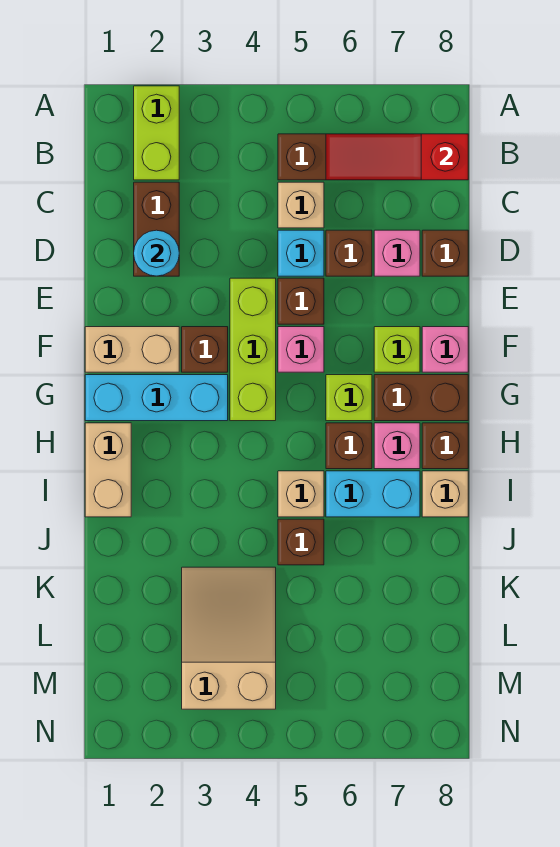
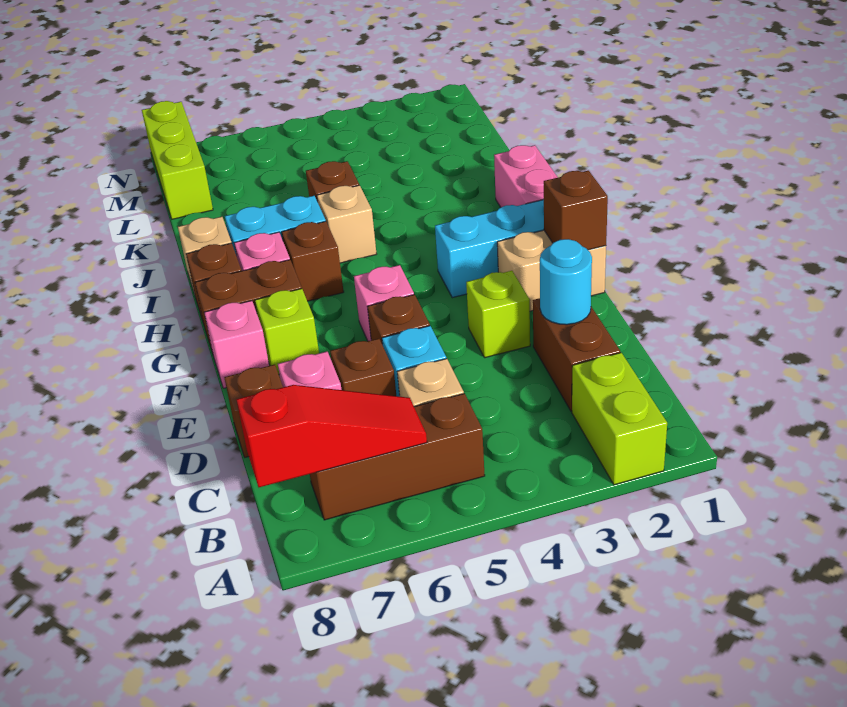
lime 1x3 brick [230,278,276,421] -> lime 1x3 brick moved to [142,101,213,219]
brown 1x1 brick [182,327,228,372] -> brown 1x1 brick moved to [544,171,608,250]
lime 1x1 brick [326,375,372,421] -> lime 1x1 brick moved to [466,271,530,358]
tan 1x2 brick [85,423,131,517] -> pink 1x2 brick [494,145,558,207]
tan 2x3 slope [182,567,276,709] -> none

